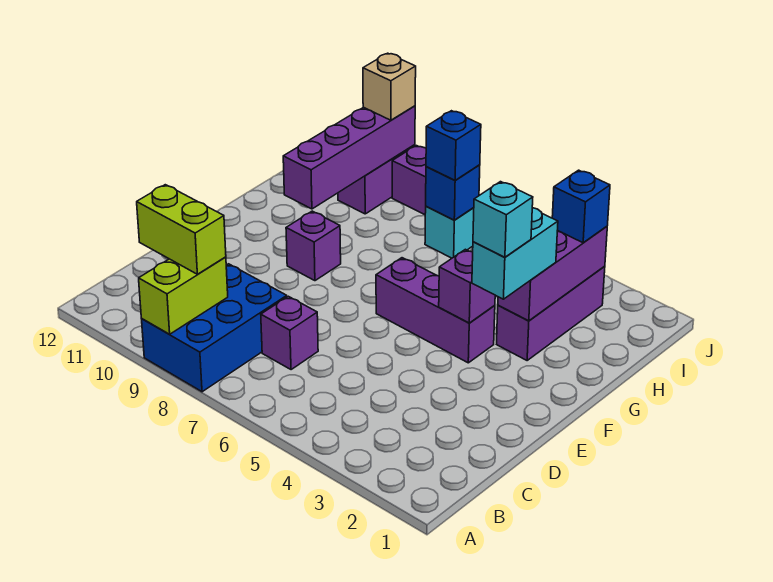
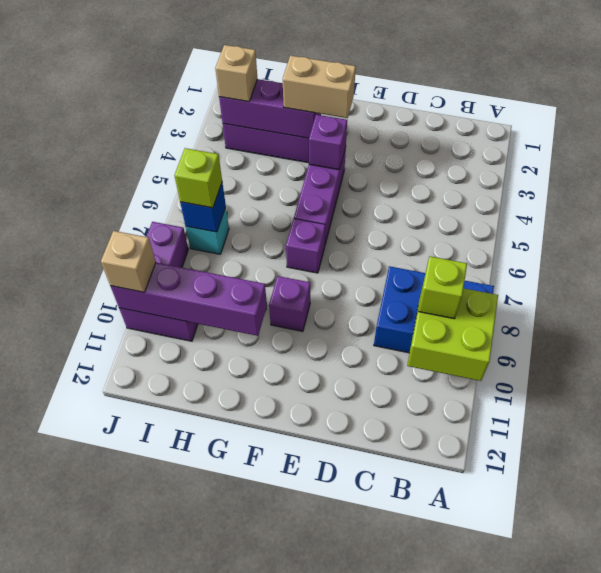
lime 1x2 brick [139,257,228,334] -> lime 2x2 brick [407,288,498,381]
lime 1x2 brick [137,185,226,274] -> lime 1x1 brick [418,256,467,319]
purple 1x1 brick [261,296,318,370] -> purple 1x1 brick moved to [286,219,325,273]
cyan 1x2 brick [472,208,558,299] -> tan 1x2 brick [283,56,356,118]
cyan 1x1 brick [473,182,533,257] -> none
blue 1x1 brick [552,170,610,243] -> tan 1x1 brick [215,45,257,102]
blue 1x1 brick [426,111,481,180] -> lime 1x1 brick [174,148,222,208]

